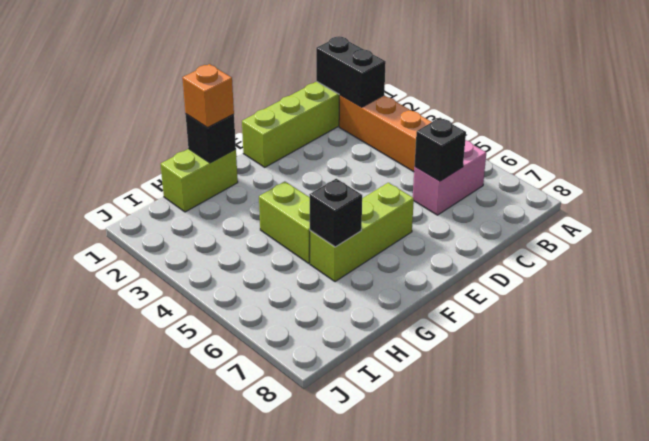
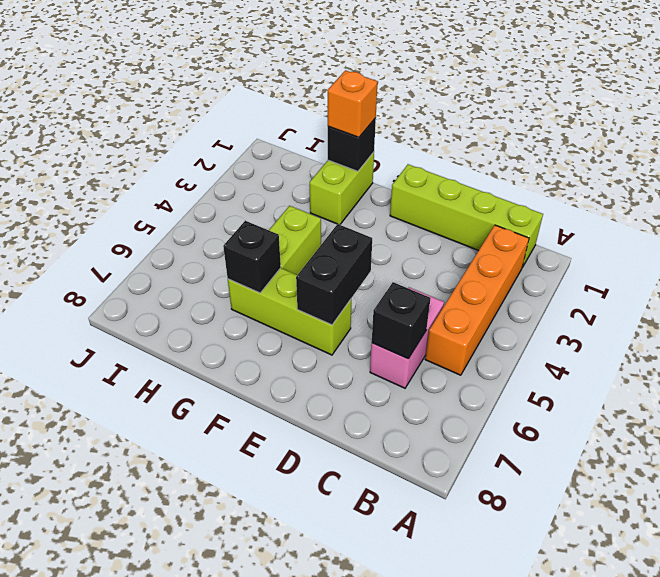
black 1x2 brick [316,37,386,107] -> black 1x2 brick moved to [296,224,372,325]
pink 1x2 brick [413,140,486,215] -> pink 1x2 brick turned to [370,287,444,388]
lime 1x2 brick [161,149,238,212] -> lime 1x2 brick turned to [310,152,374,225]

